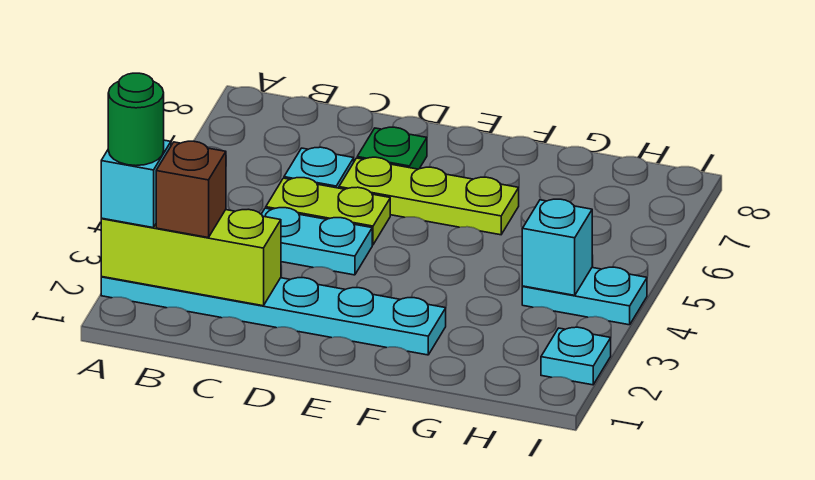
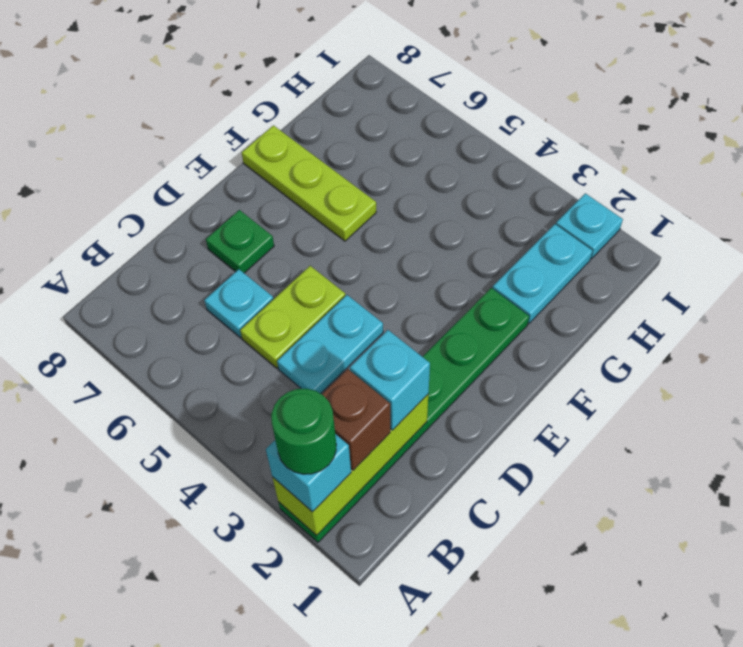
cyan 1x6 plate [101,277,446,355] -> green 1x6 plate [278,288,529,542]
lime 1x3 plate [339,157,519,235] -> lime 1x3 plate turned to [242,125,376,241]
cyan 1x2 plate [522,267,647,325] -> cyan 1x2 plate moved to [493,224,592,324]
cyan 1x1 brick [522,199,592,295] -> cyan 1x1 brick moved to [350,330,430,430]

